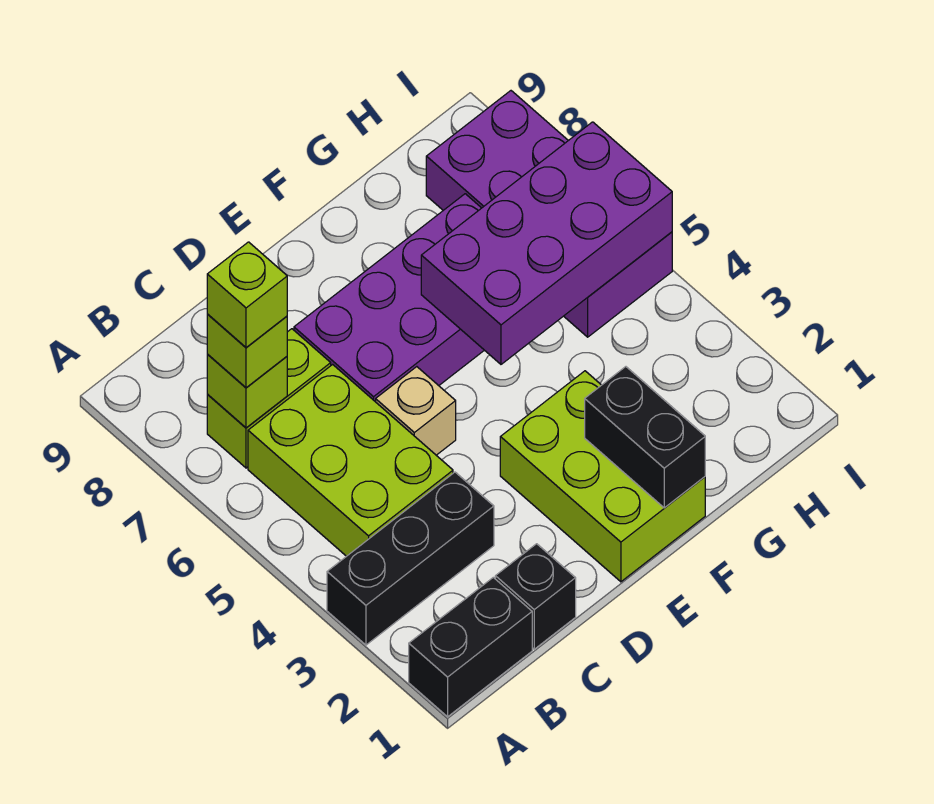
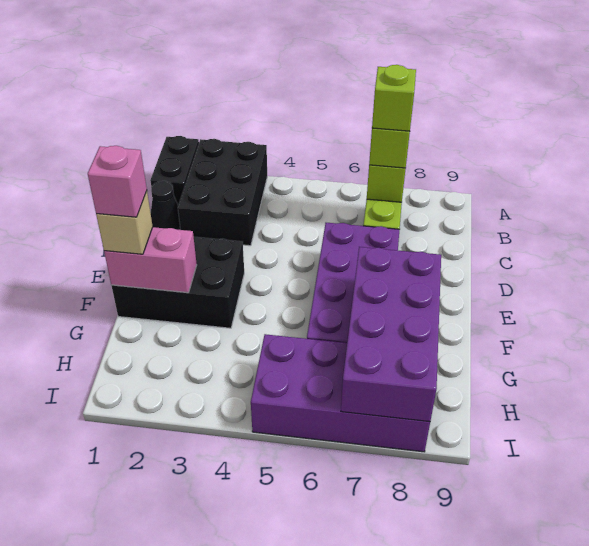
black 1x3 brick [327,472,494,645] -> black 2x3 brick [178,139,267,246]
lime 2x3 brick [248,364,453,556] -> none
black 1x1 brick [495,544,576,649] -> black 1x1 cone [151,181,180,230]
tan 1x1 brick [376,367,456,455] -> tan 1x1 brick moved to [96,191,153,254]
lime 2x3 brick [500,371,705,582] -> black 2x3 brick [111,237,244,328]
black 1x2 brick [585,367,705,508] -> pink 1x2 brick [104,227,197,293]
none -> pink 1x1 brick [88,146,147,217]
purple 2x4 brick [421,122,672,364] -> purple 2x4 brick moved to [341,247,441,422]

